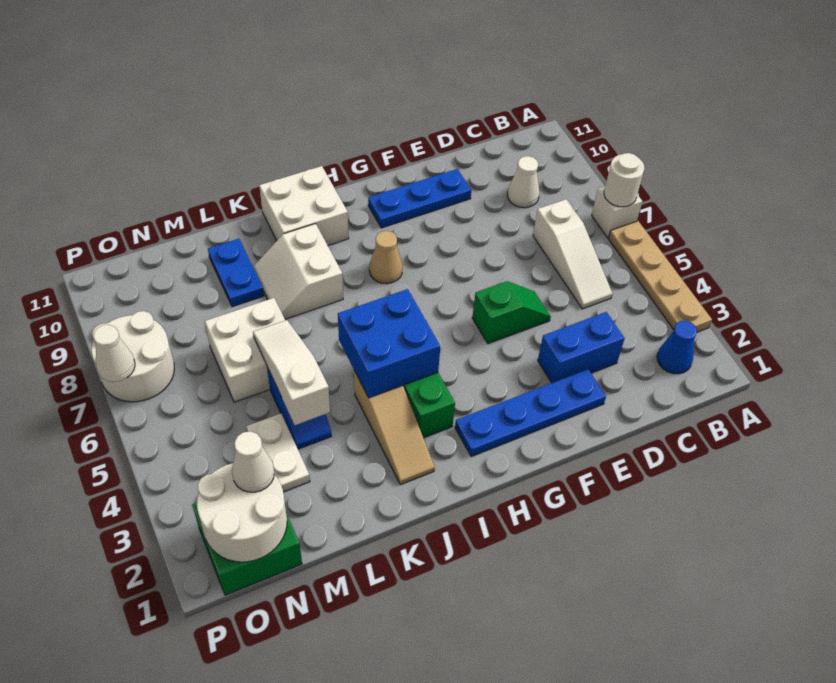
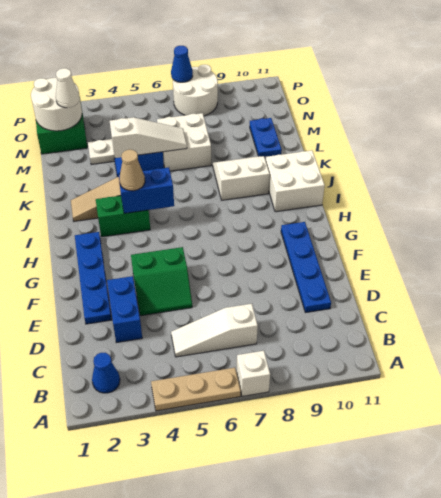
tan 1x4 plate [608,221,712,332] -> tan 1x3 plate [151,368,241,411]
white 1x1 round brick [604,153,644,207] -> none
white 1x1 cone [508,156,539,208] -> none
green 1x2 slope [472,281,551,344] -> green 2x2 slope [131,247,192,316]
blue 1x3 plate [368,169,471,228] -> blue 1x4 plate [281,222,331,313]
tan 1x1 cone [369,231,403,284] -> tan 1x1 cone moved to [119,150,145,191]
blue 2x2 brick [338,289,440,398] -> blue 1x2 brick [119,168,174,213]
blue 1x2 plate [208,239,264,307] -> blue 1x2 plate turned to [250,118,282,158]
white 1x1 cone [94,325,135,382] -> blue 1x1 cone [171,46,193,82]

